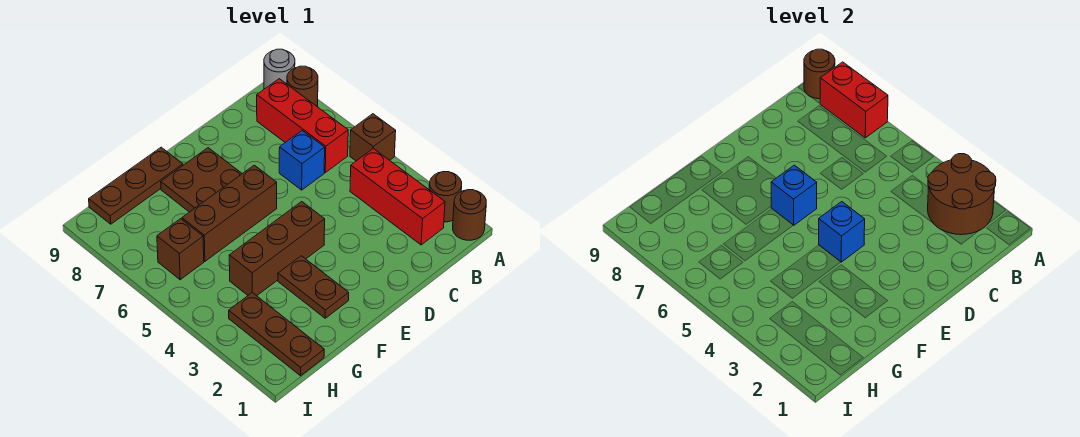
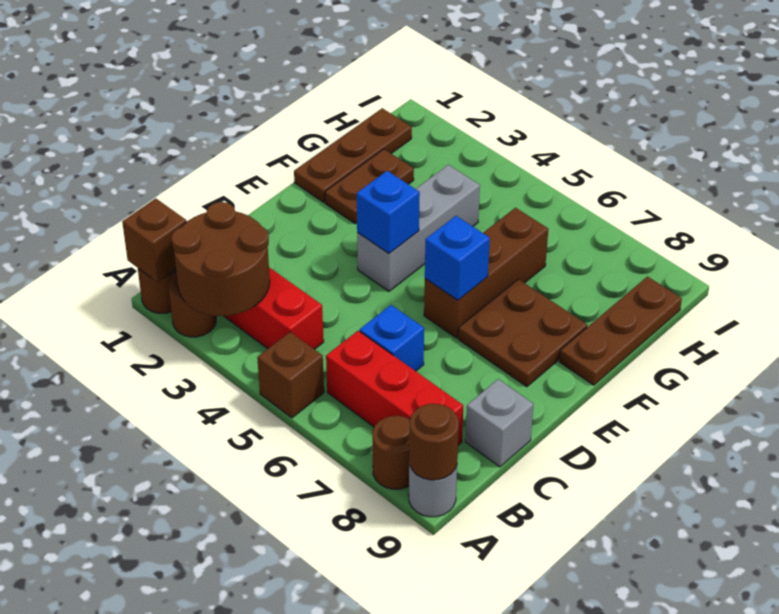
red 1x2 brick [820,62,888,138] -> none
none -> grey 1x1 brick [465,379,533,467]
brown 1x3 brick [229,202,325,296] -> grey 1x3 brick [357,165,480,291]
brown 1x2 plate [278,256,349,318] -> brown 1x2 plate turned to [325,149,414,224]
brown 1x3 plate [229,293,324,376] -> brown 1x3 plate turned to [294,108,412,202]
brown 1x1 brick [157,219,204,280] -> brown 1x1 brick moved to [122,198,186,282]

